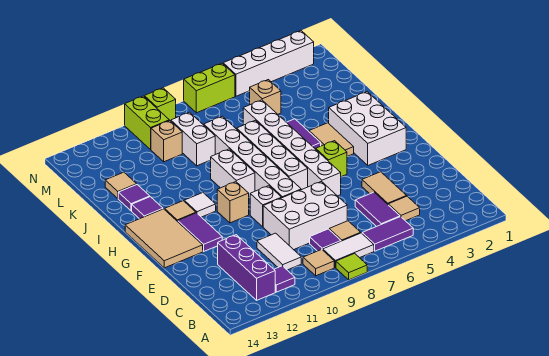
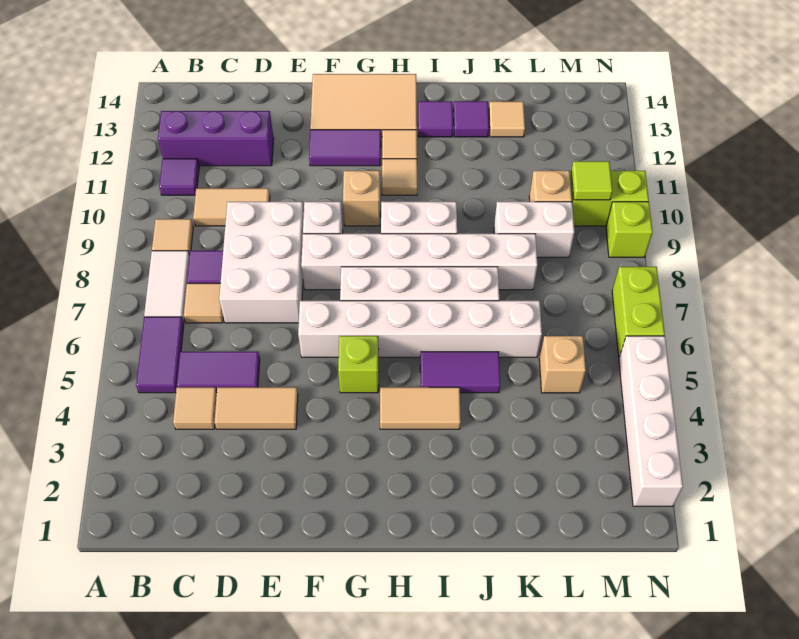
lime 1x1 tile [336,253,367,280] -> lime 1x1 tile moved to [571,161,613,200]
white 1x2 tile [257,233,301,270] -> tan 1x2 tile [193,188,270,226]
white 2x3 brick [329,92,406,165] -> none
white 1x1 tile [184,193,216,217] -> tan 1x1 tile [382,159,417,195]

